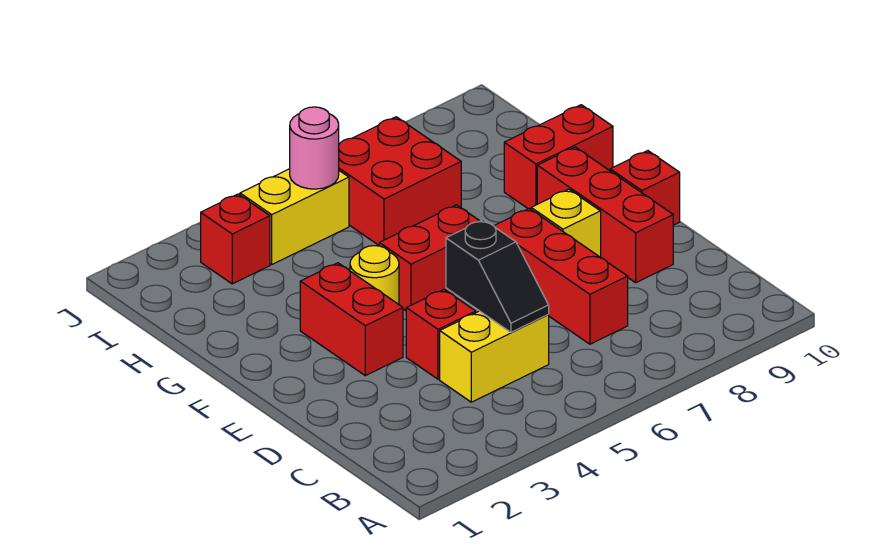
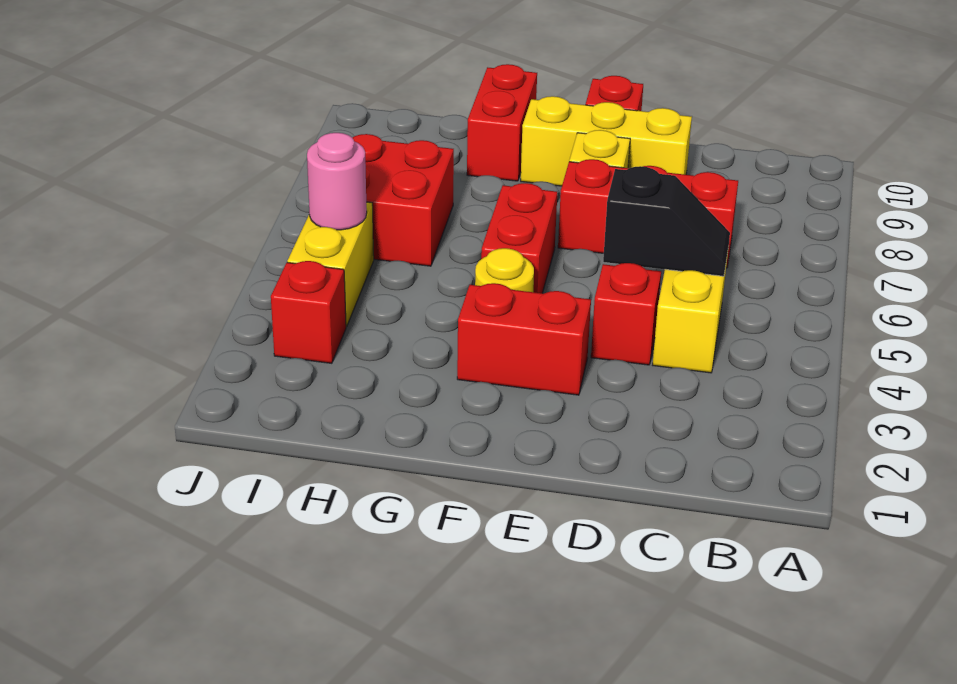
red 1x3 brick [537,147,673,283] -> yellow 1x3 brick [521,96,692,186]

